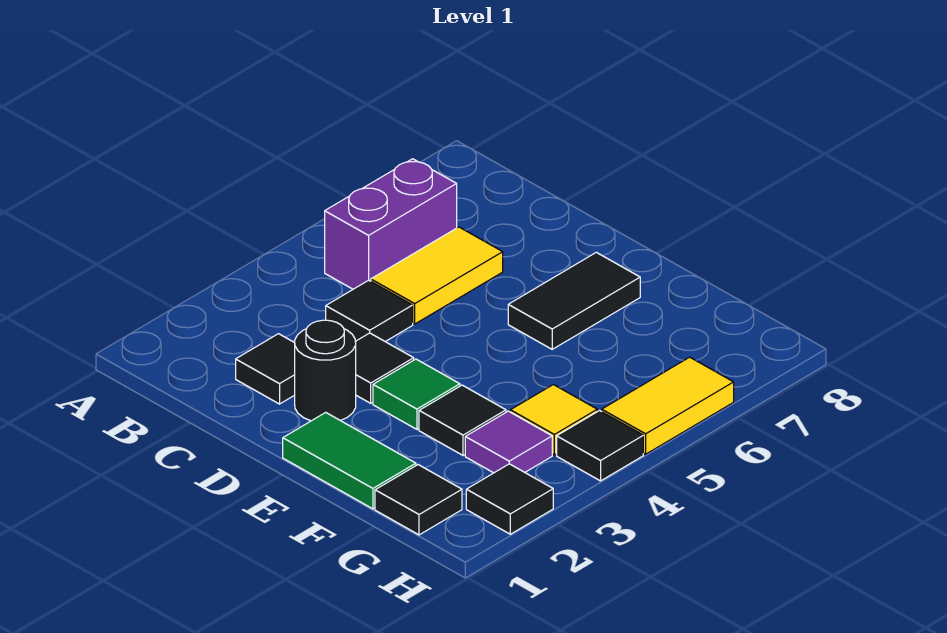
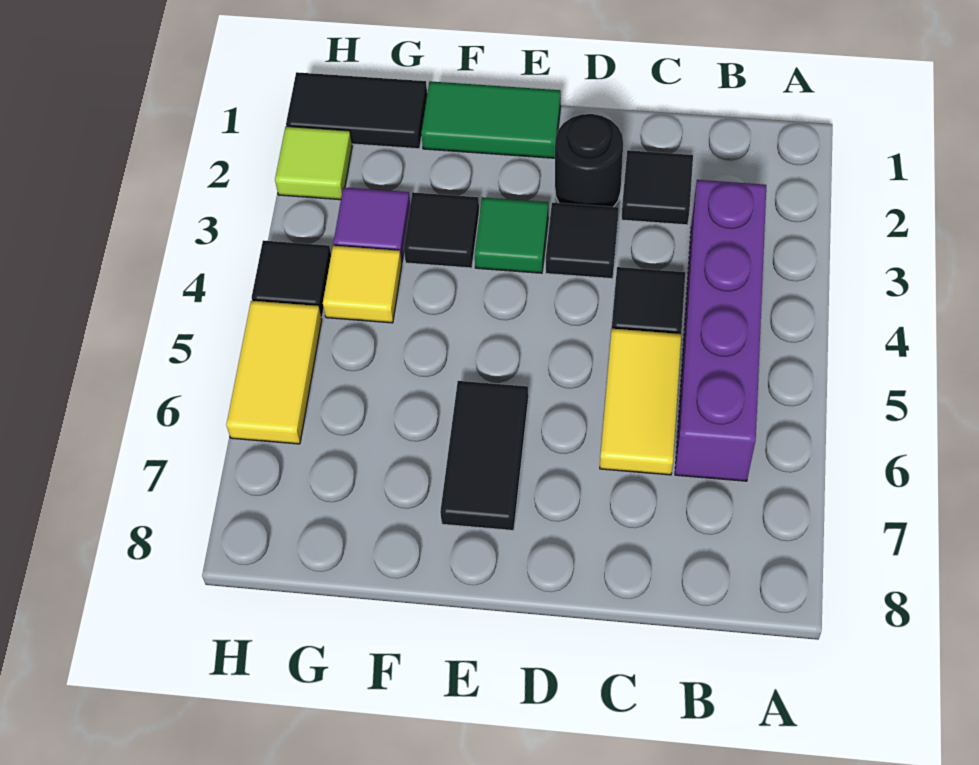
purple 1x2 brick [325,159,457,289] -> purple 1x4 brick [675,180,766,481]
black 1x1 tile [375,465,462,535] -> black 1x2 tile [286,72,427,149]
black 1x1 tile [466,464,553,534] -> lime 1x1 tile [275,126,352,200]

